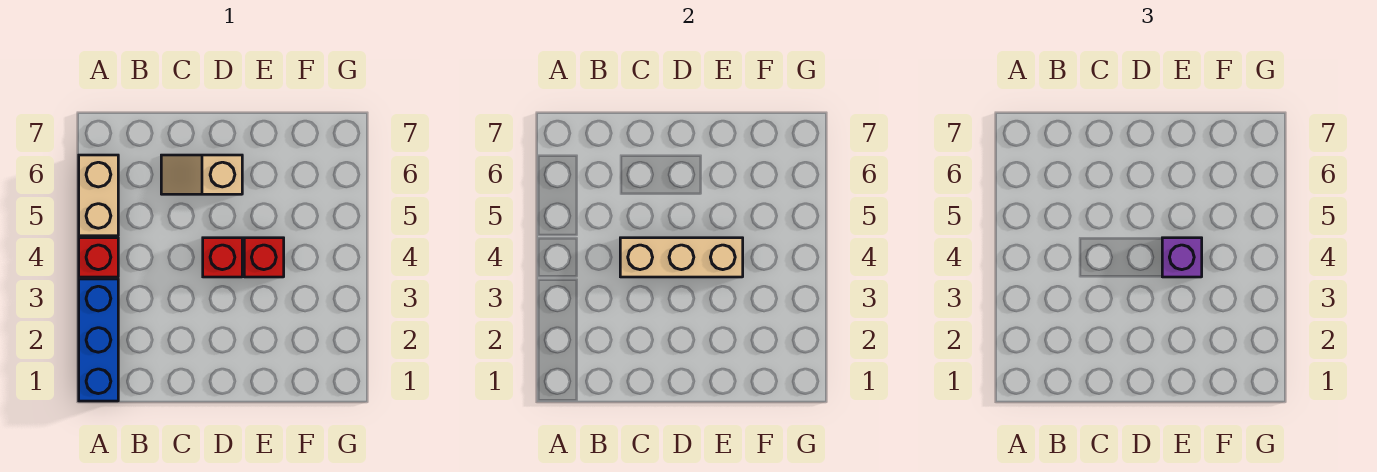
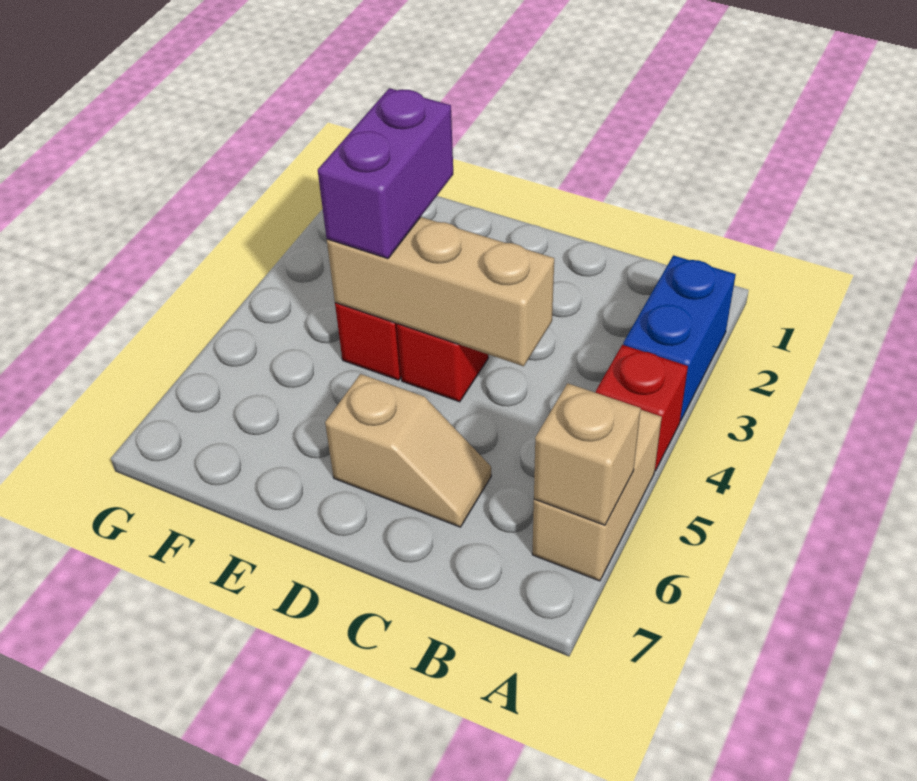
blue 1x3 brick [79,279,118,401] -> blue 1x2 brick [623,255,736,421]
none -> tan 1x1 brick [534,383,641,525]
purple 1x1 brick [1162,238,1202,277] -> purple 1x2 brick [318,88,453,259]

